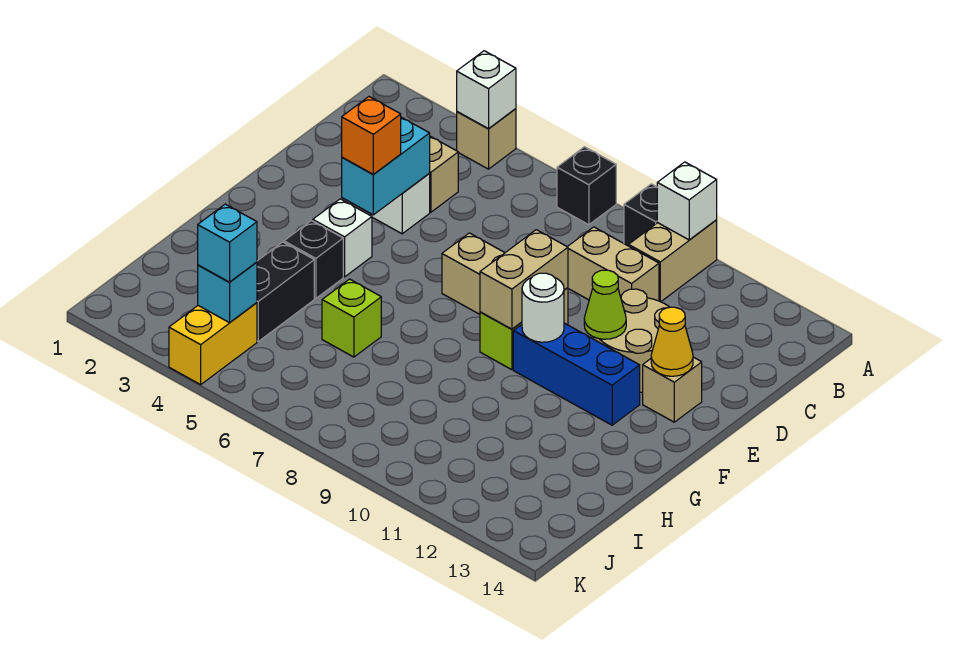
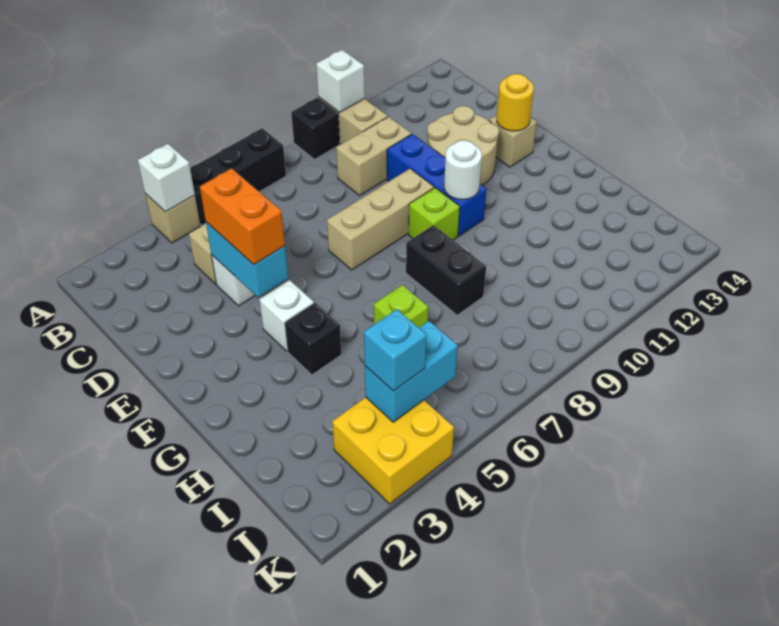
black 1x1 brick [557,147,616,225] -> black 1x3 brick [190,128,286,225]
orange 1x1 brick [342,97,401,175] -> orange 1x2 brick [200,168,285,265]
tan 1x2 brick [480,230,568,329] -> none
lime 1x1 cone [584,270,626,339] -> none
yellow 1x1 cone [651,307,693,376] -> yellow 1x1 round brick [497,74,534,131]
blue 1x3 brick [513,323,640,425] -> blue 1x3 brick turned to [387,134,487,236]
black 1x2 brick [257,242,314,341] -> black 1x2 brick moved to [406,225,486,315]
yellow 1x2 brick [169,303,257,385] -> yellow 2x2 brick [332,397,454,504]
cyan 1x1 brick [198,262,257,323] -> cyan 1x2 brick [365,321,458,422]

